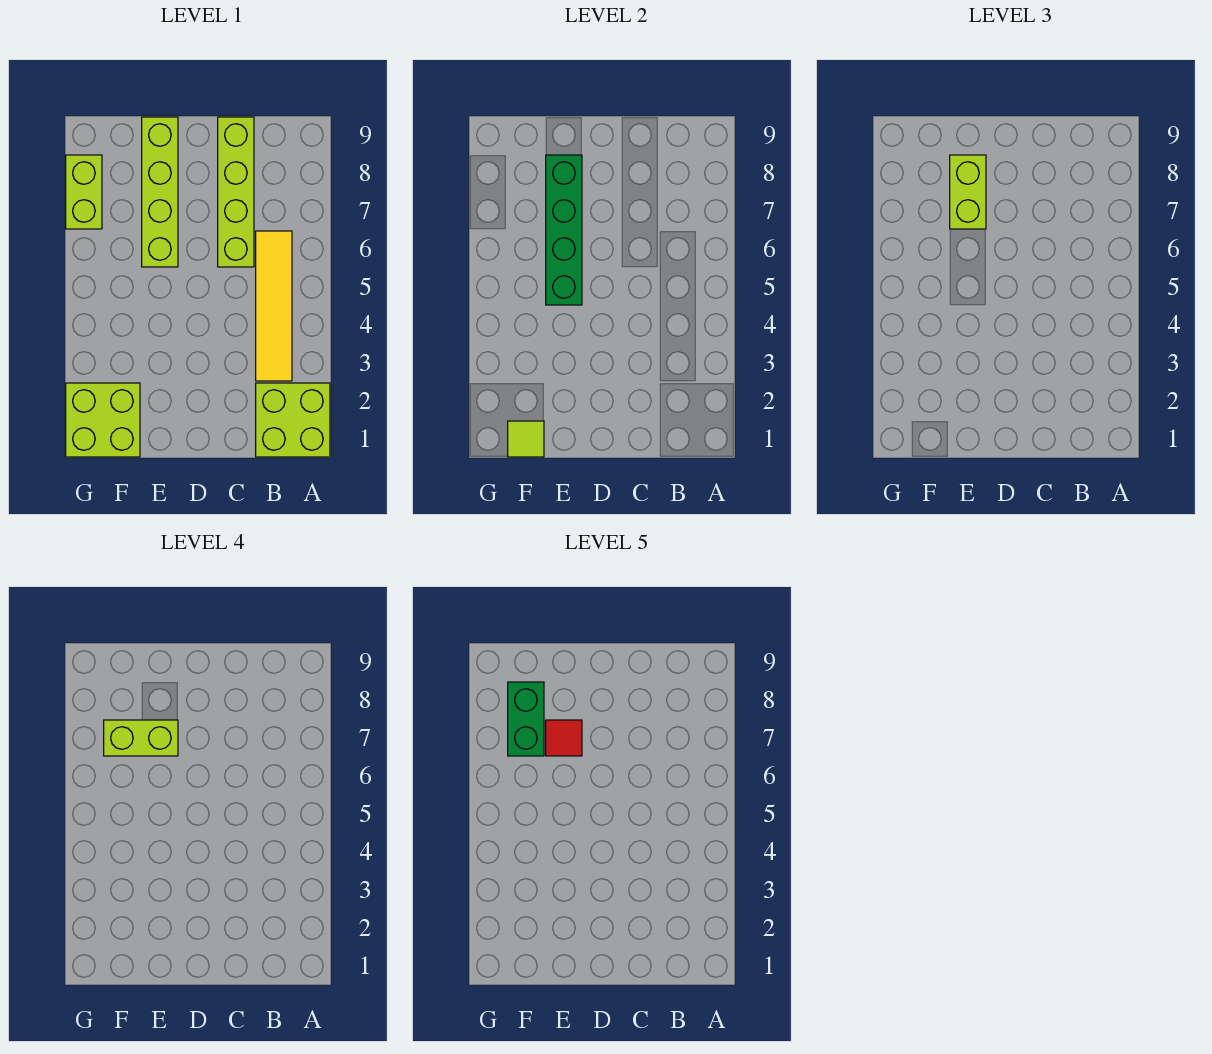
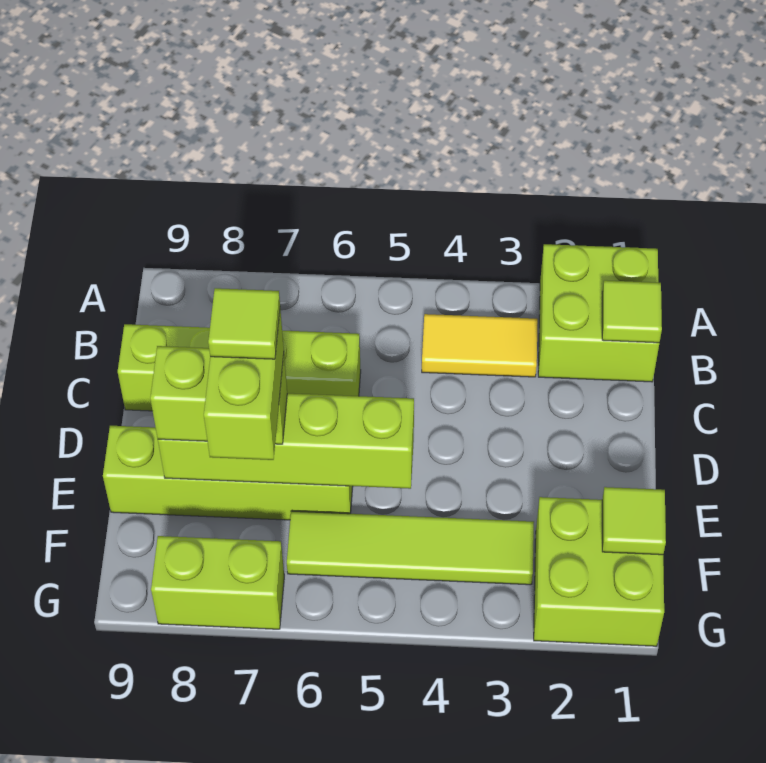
none -> lime 1x1 tile [602,280,662,343]
yellow 1x4 tile [256,231,292,381] -> yellow 1x2 tile [422,314,538,377]
green 1x4 brick [546,155,582,305] -> lime 1x4 brick [158,393,414,489]
red 1x1 tile [546,720,582,756] -> lime 1x1 tile [208,288,280,359]
none -> lime 1x4 tile [287,511,534,585]
green 1x2 brick [508,682,544,756] -> none

